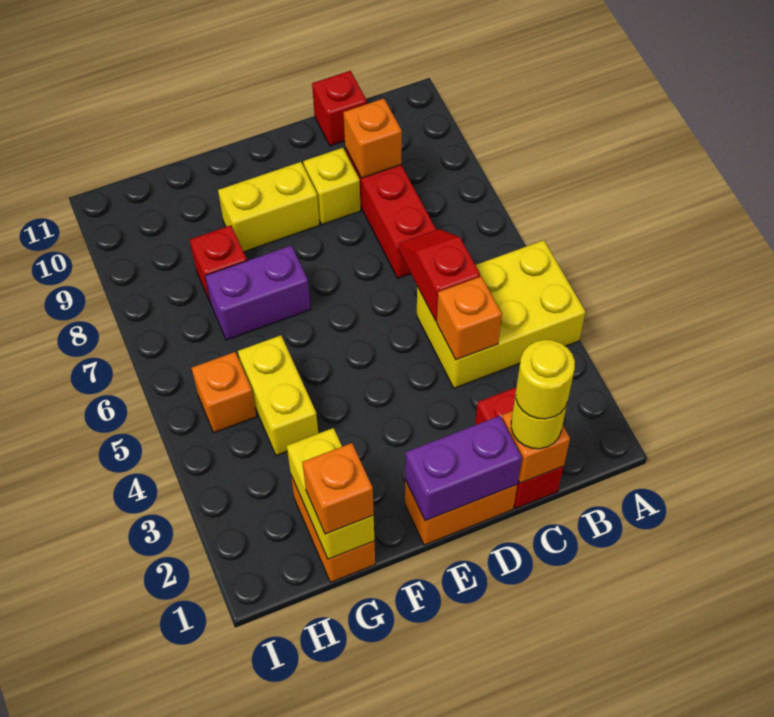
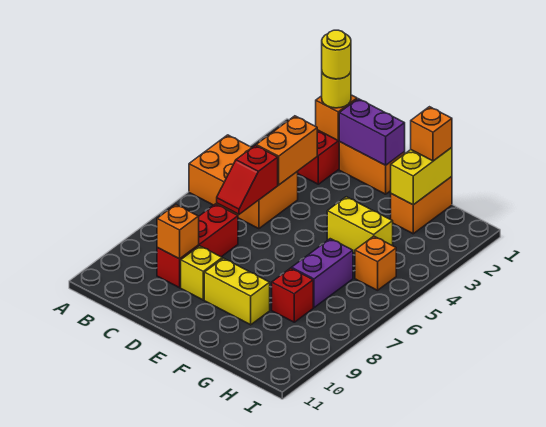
yellow 2x3 brick [417,240,585,388] -> orange 2x3 brick [189,135,298,229]
orange 1x1 brick [437,276,502,360] -> orange 1x2 brick [256,116,317,185]
red 1x1 brick [312,71,367,146] -> none
purple 1x2 brick [205,246,311,340] -> purple 1x2 brick turned to [292,239,353,308]
yellow 1x2 brick [238,335,318,455] -> yellow 1x2 brick turned to [327,197,393,254]

